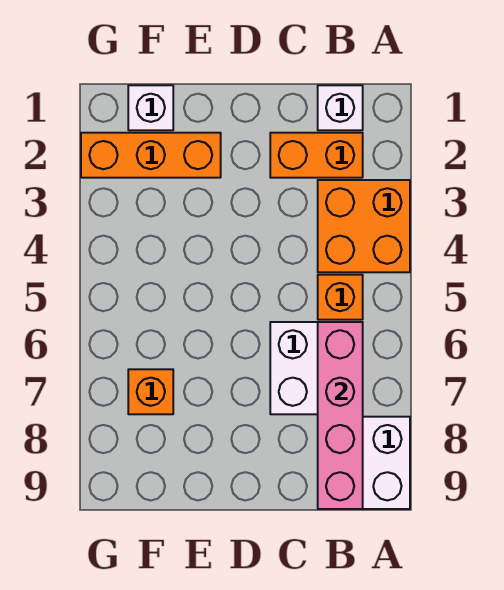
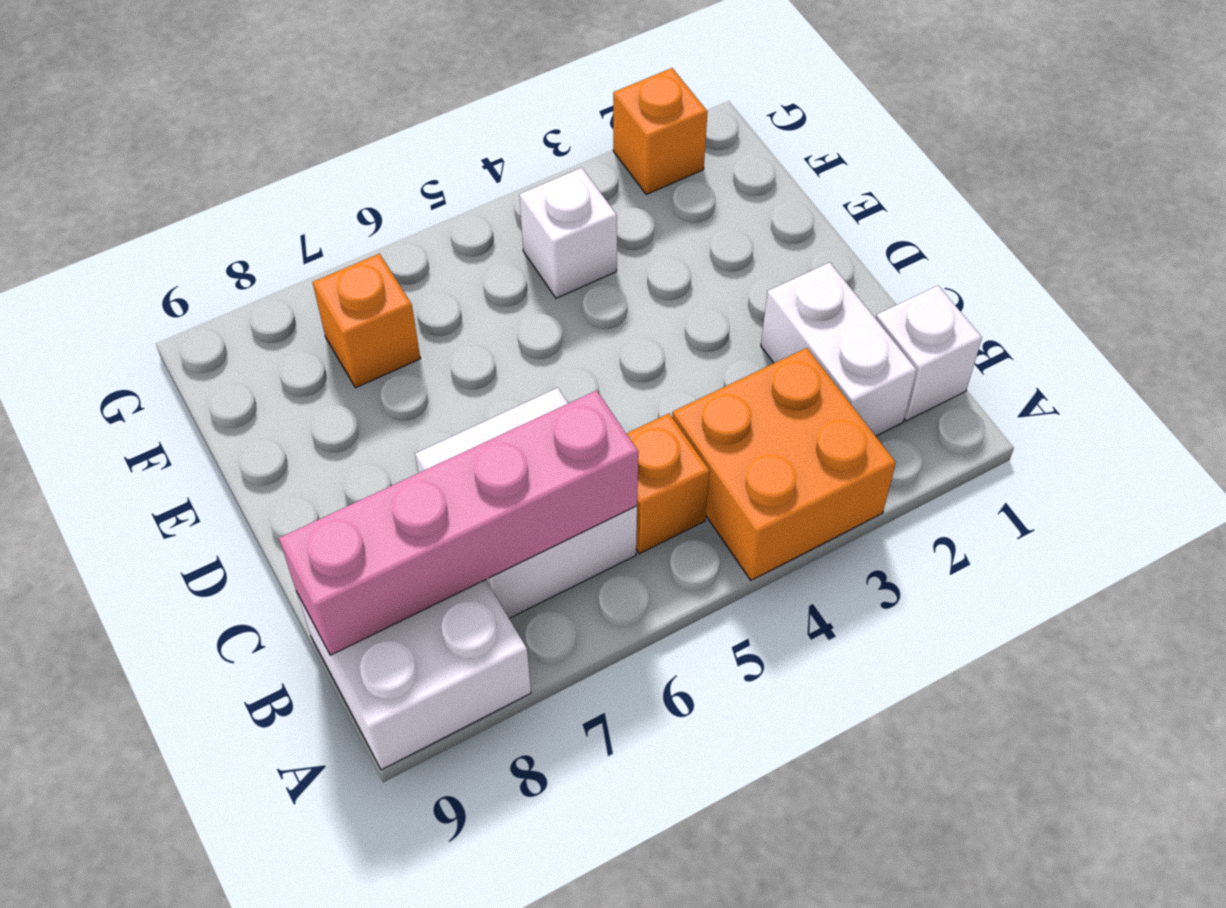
orange 1x2 brick [270,133,363,178] -> white 1x2 brick [761,262,916,436]
orange 1x3 brick [81,133,221,178] -> orange 1x1 brick [613,68,708,194]
white 1x1 brick [128,85,173,130] -> white 1x1 brick moved to [519,168,617,298]

